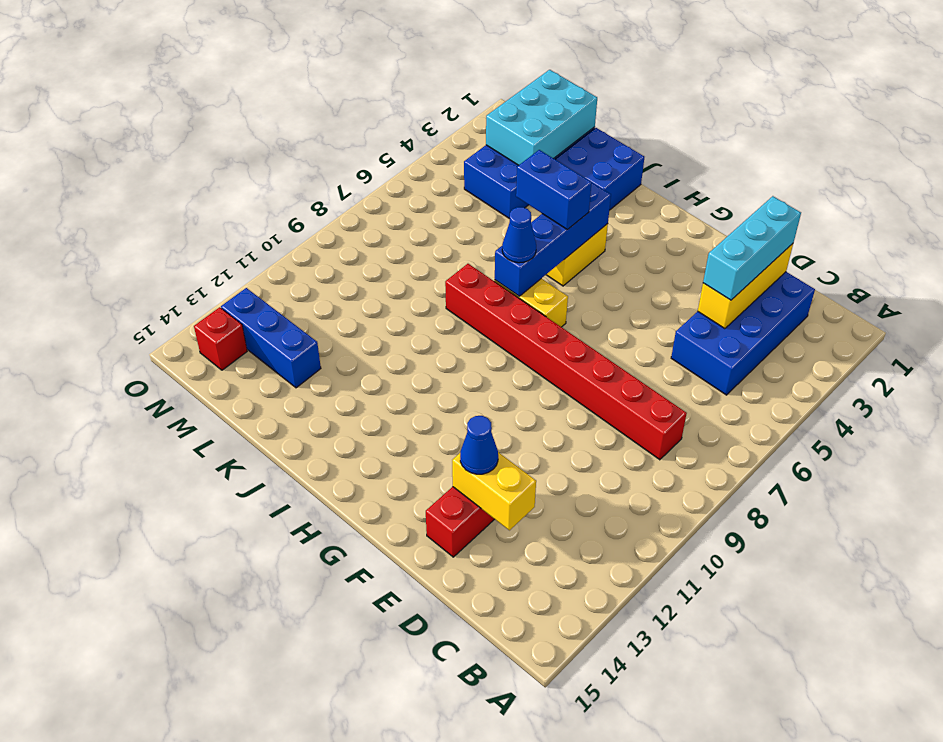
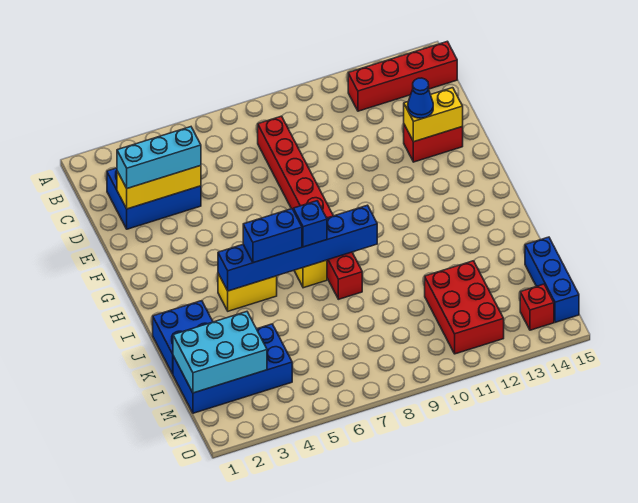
none -> red 1x4 brick [348,41,457,111]
blue 2x4 brick [671,272,815,395] -> blue 2x3 brick [107,168,201,229]
yellow 1x2 brick [452,452,536,530] -> yellow 1x2 brick turned to [404,88,463,142]
blue 1x4 brick [495,183,611,296] -> blue 1x6 brick [218,205,377,291]
blue 1x2 brick [516,150,592,230] -> blue 1x2 brick turned to [243,209,302,263]
blue 1x1 cone [502,207,536,263] -> blue 1x1 brick [294,201,327,247]
none -> red 2x3 brick [425,261,504,354]
blue 1x3 brick [221,288,321,388] -> blue 1x3 brick moved to [525,237,579,322]

